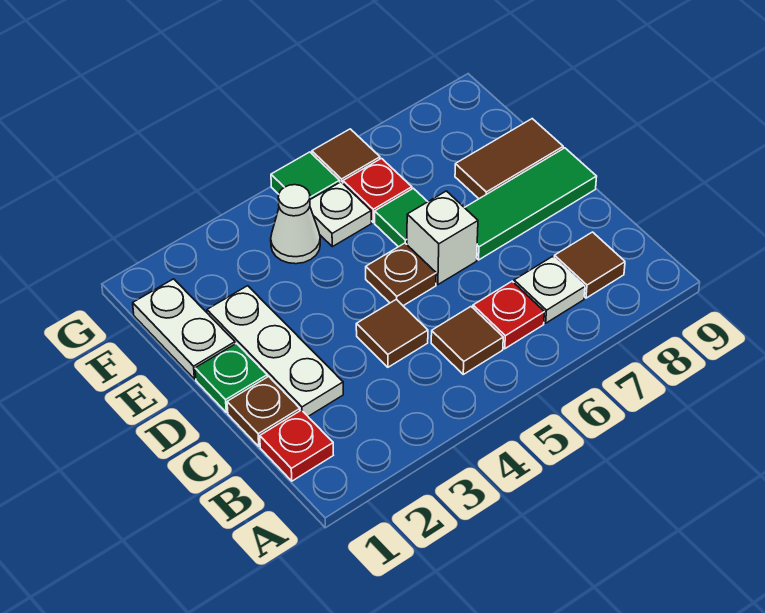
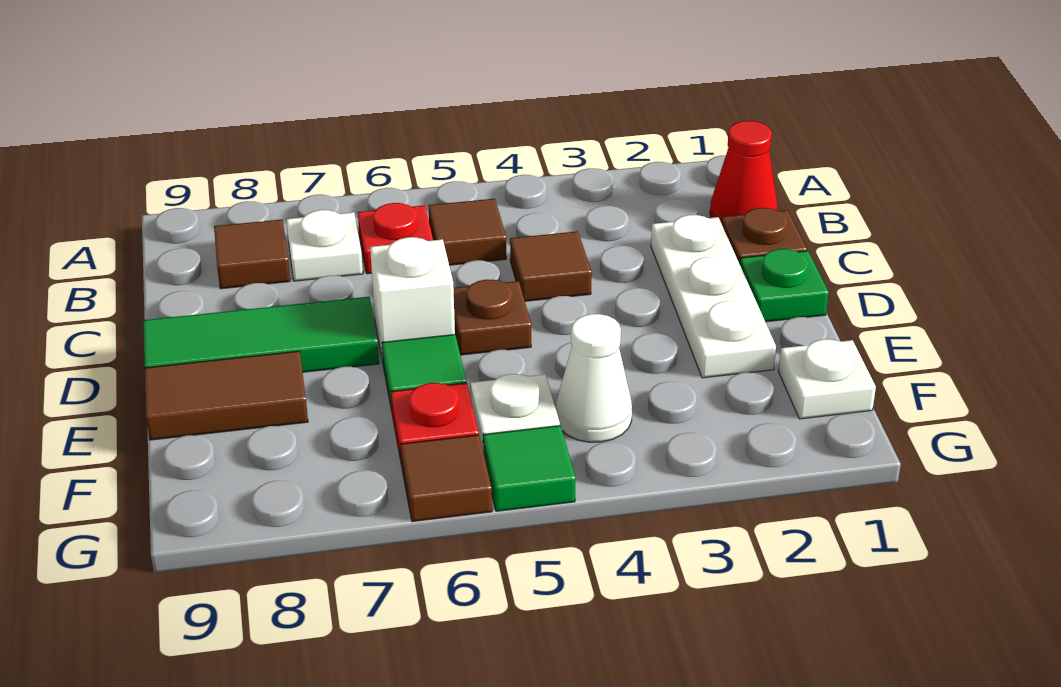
red 1x1 plate [260,410,333,481] -> red 1x1 cone [710,121,778,222]
white 1x2 plate [133,279,235,379] -> white 1x1 plate [778,339,876,419]

